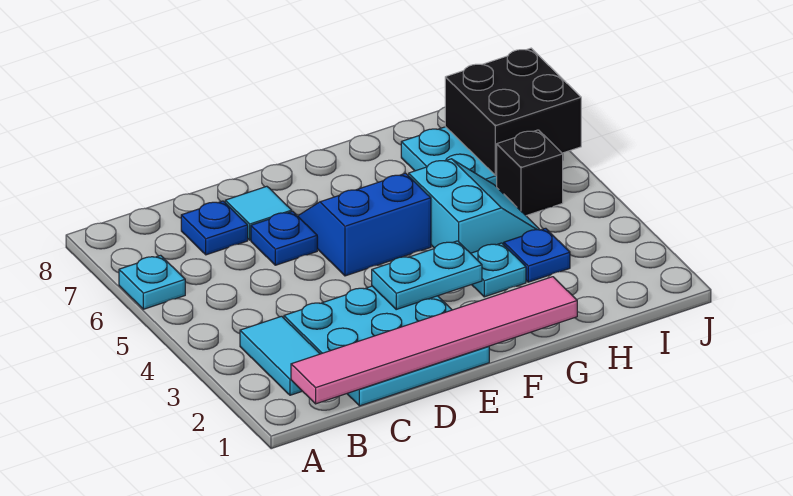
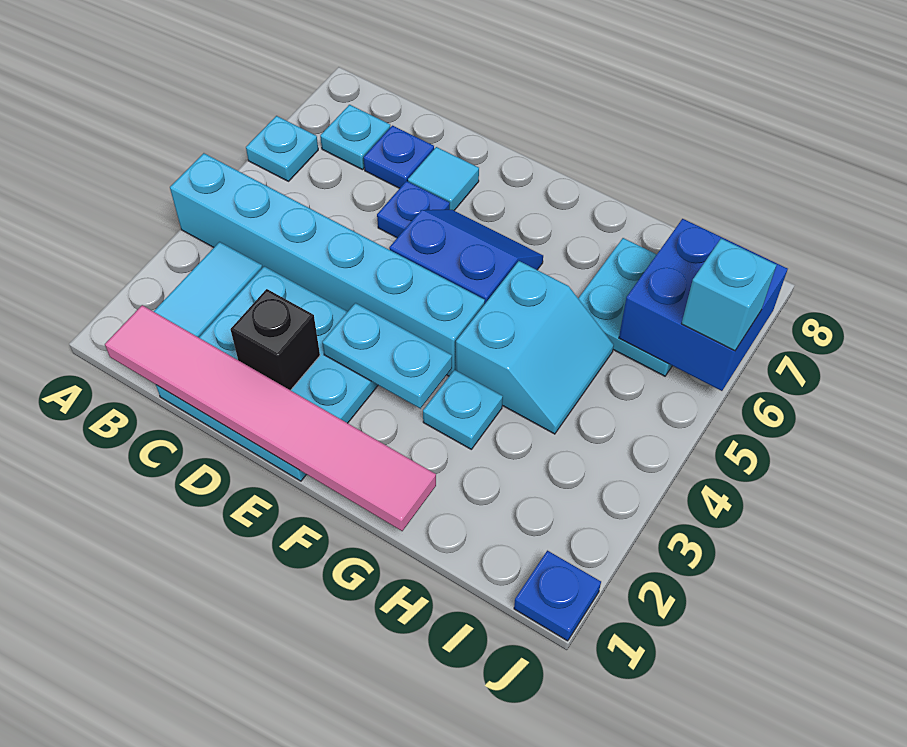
none -> cyan 1x6 brick [170,153,485,376]
none -> cyan 1x1 plate [320,105,390,170]
blue 1x1 plate [504,228,570,282] -> blue 1x1 plate moved to [514,551,601,641]
black 1x1 brick [497,130,563,216] -> black 1x1 brick moved to [230,289,320,390]
black 2x2 brick [445,48,581,175] -> blue 2x2 brick [619,219,788,391]
none -> cyan 1x1 brick [682,238,776,351]

